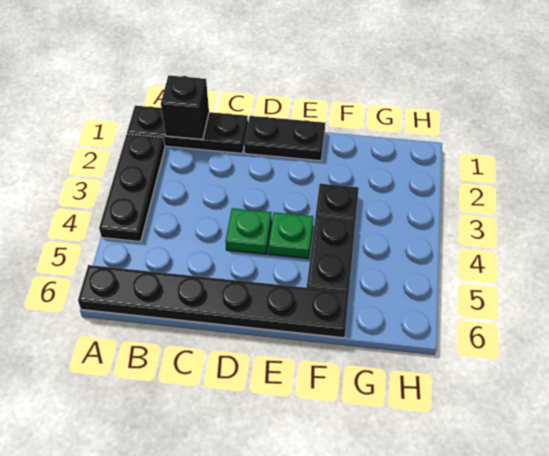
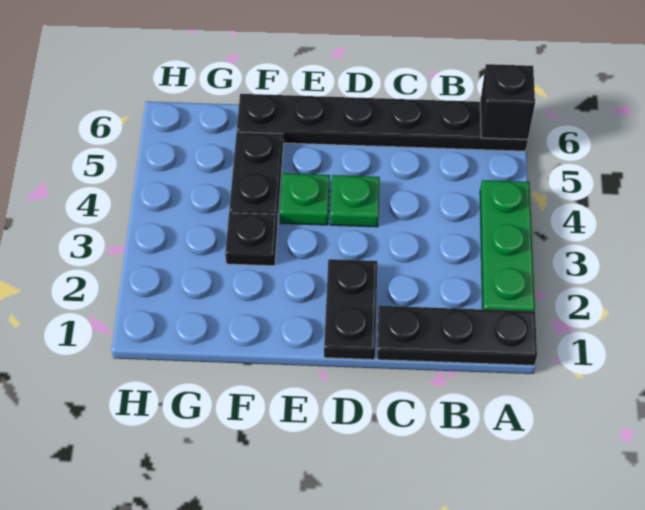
black 1x3 plate [99,134,165,242] -> green 1x3 plate [480,180,535,311]
black 1x1 brick [161,75,209,139] -> black 1x1 brick moved to [480,64,535,140]
black 1x2 plate [244,116,325,161] -> black 1x2 plate turned to [324,259,378,360]

